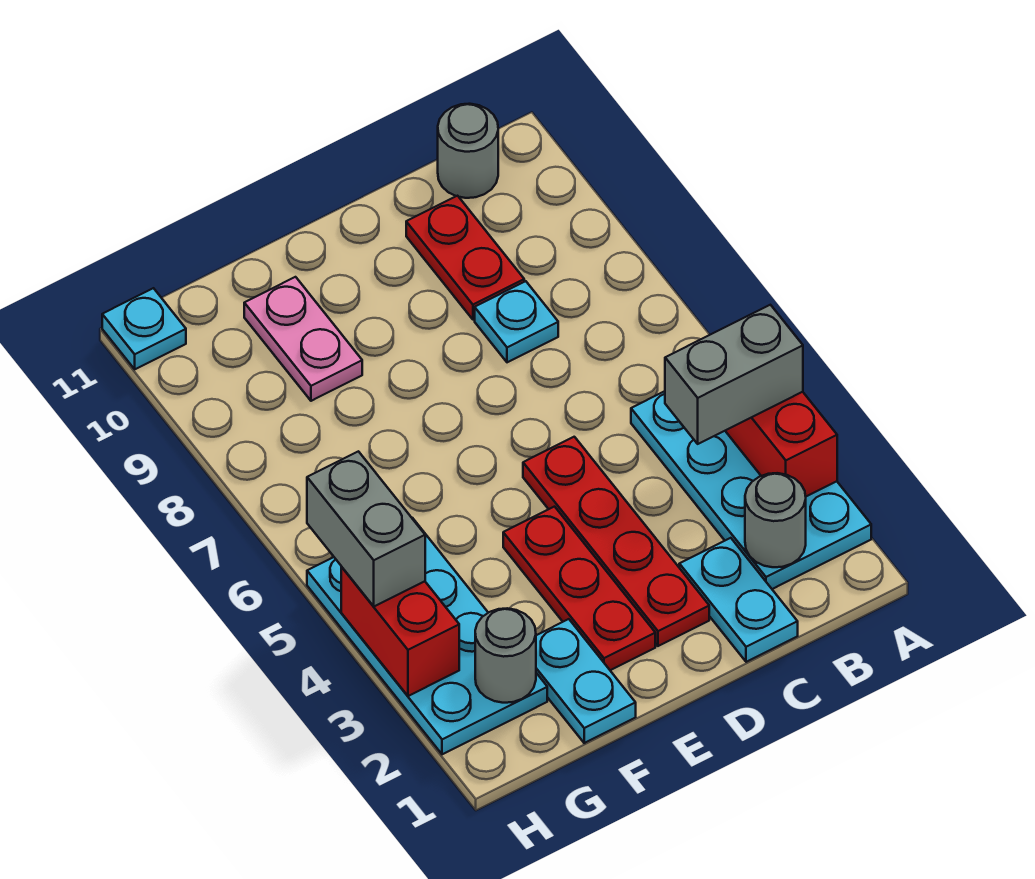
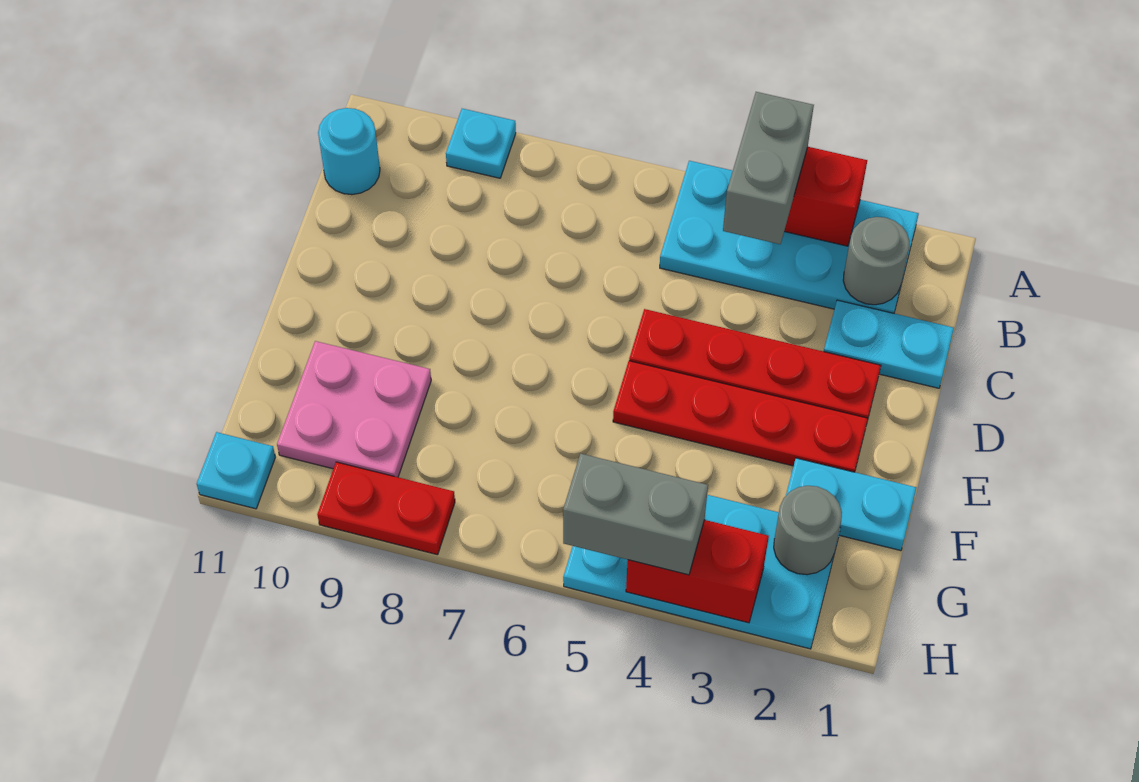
grey 1x1 round brick [438,104,498,198] -> cyan 1x1 round brick [318,108,380,195]
cyan 1x1 plate [475,281,558,362] -> cyan 1x1 plate moved to [446,109,516,178]
red 1x2 plate [406,196,524,320] -> red 1x2 plate moved to [317,462,455,555]
red 1x3 plate [503,507,655,670] -> red 1x4 plate [613,361,868,472]
pink 1x2 plate [244,277,362,401] -> pink 2x2 plate [277,341,431,477]

